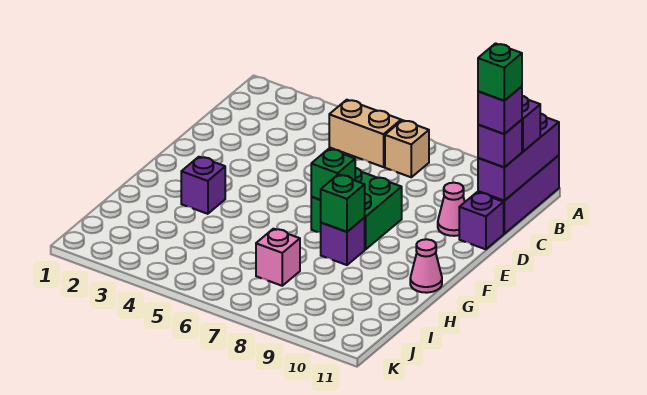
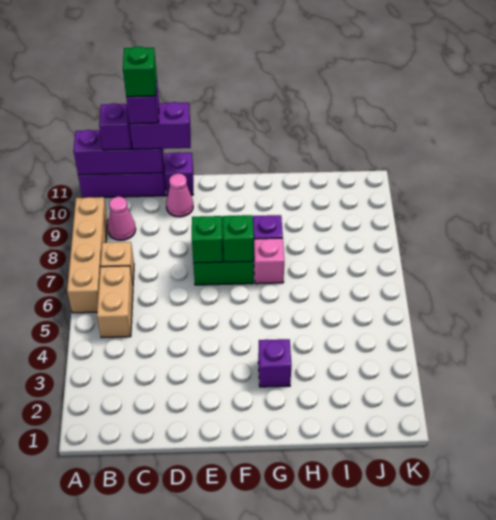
none -> tan 1x4 brick [67,197,108,313]
purple 1x1 brick [478,120,522,167] -> purple 1x2 brick [130,102,191,149]
green 1x1 brick [321,175,365,232] -> green 1x1 brick moved to [192,216,223,263]
pink 1x1 cone [410,239,442,293] -> pink 1x1 cone moved to [108,197,136,240]
pink 1x1 brick [256,229,300,286] -> pink 1x1 brick moved to [254,238,284,284]

